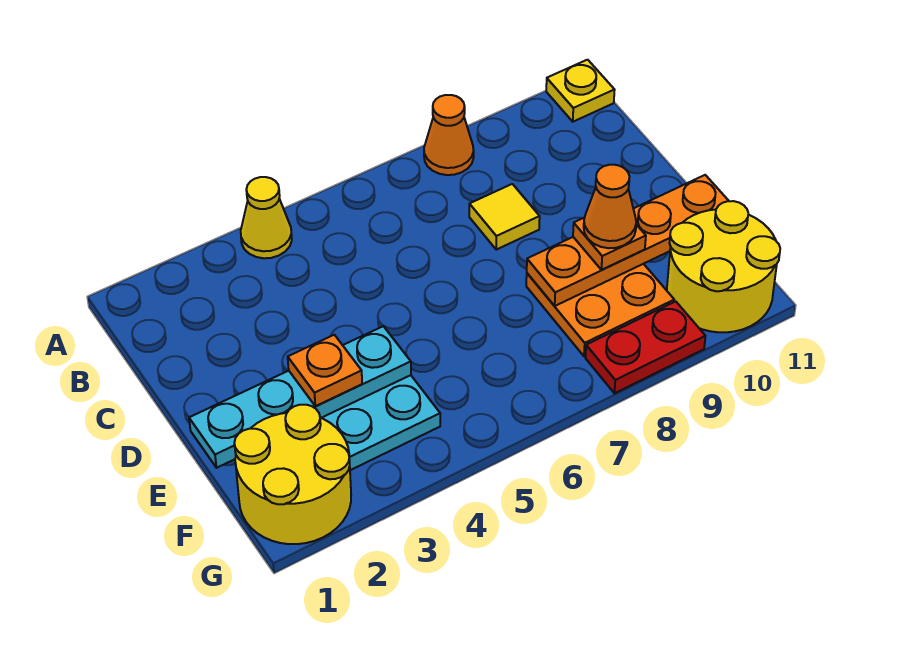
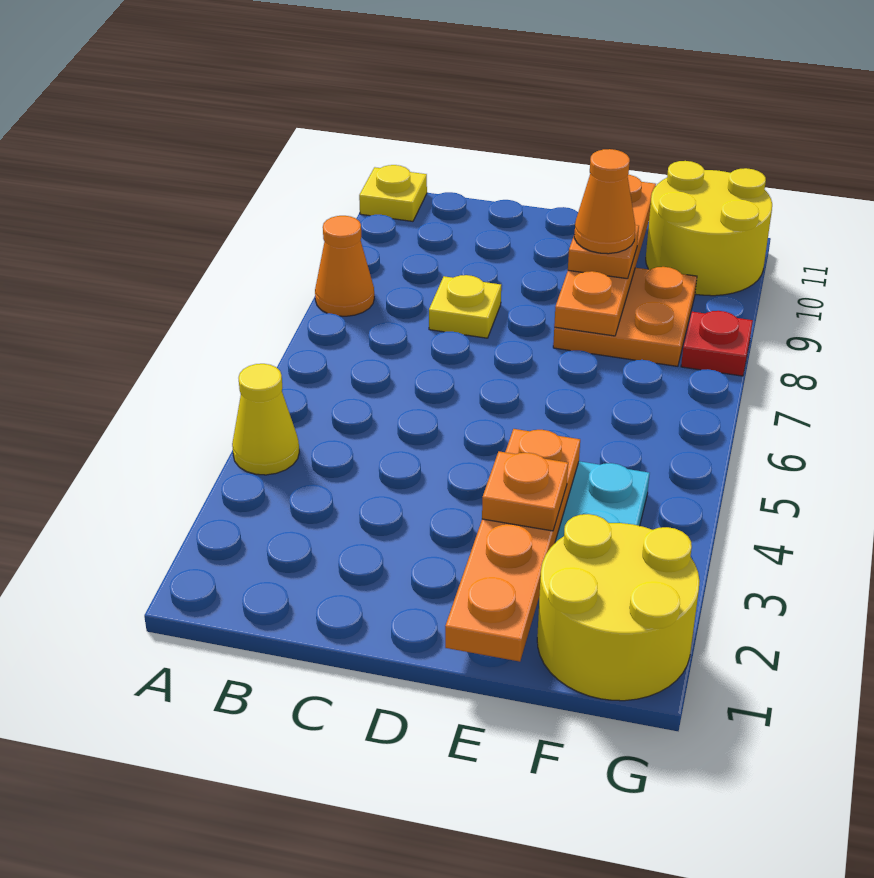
yellow 1x1 tile [469,184,540,250] -> yellow 1x1 plate [429,275,501,338]
cyan 1x4 plate [189,326,411,468] -> orange 1x4 plate [445,429,580,662]
red 1x2 plate [585,301,705,393] -> red 1x1 plate [681,311,753,376]

